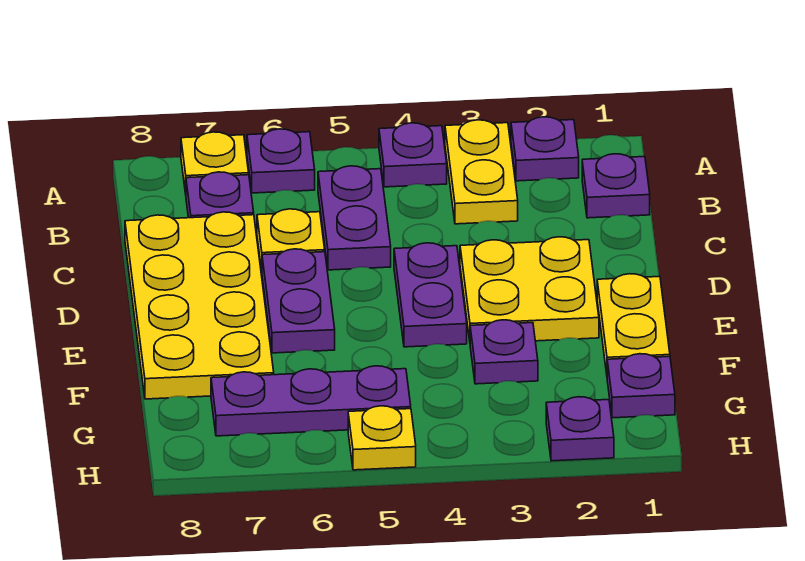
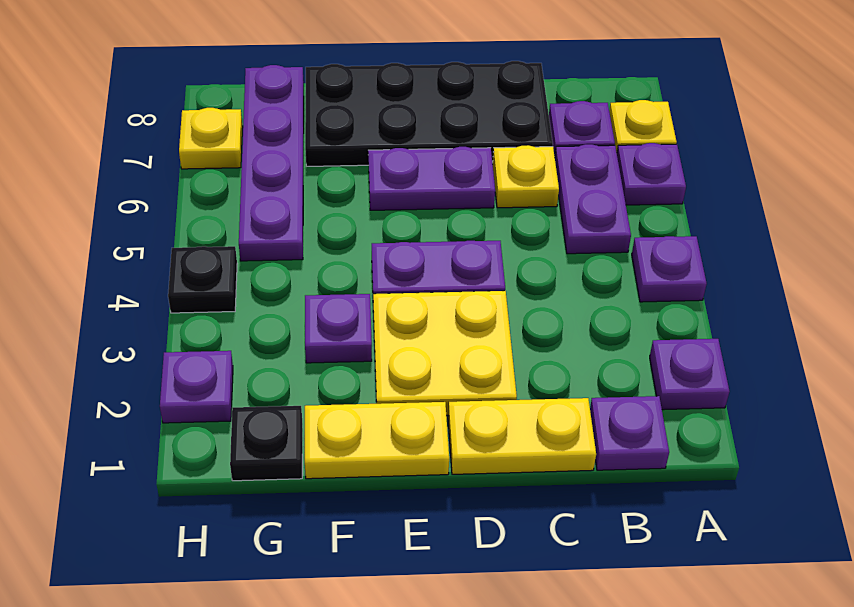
yellow 1x2 plate [445,120,518,224] -> yellow 1x2 plate moved to [448,398,596,474]
purple 1x2 plate [318,166,391,270] -> purple 1x2 plate turned to [555,144,631,254]
yellow 2x4 plate [125,212,274,399] -> black 2x4 plate [305,61,553,166]
purple 1x1 plate [607,354,675,418] -> black 1x1 plate [230,406,302,481]
purple 1x3 plate [211,366,411,436] -> purple 1x4 plate [239,65,304,261]
none -> black 1x1 plate [168,246,237,313]
yellow 1x1 plate [348,406,416,470] -> yellow 1x1 plate moved to [179,108,243,169]

